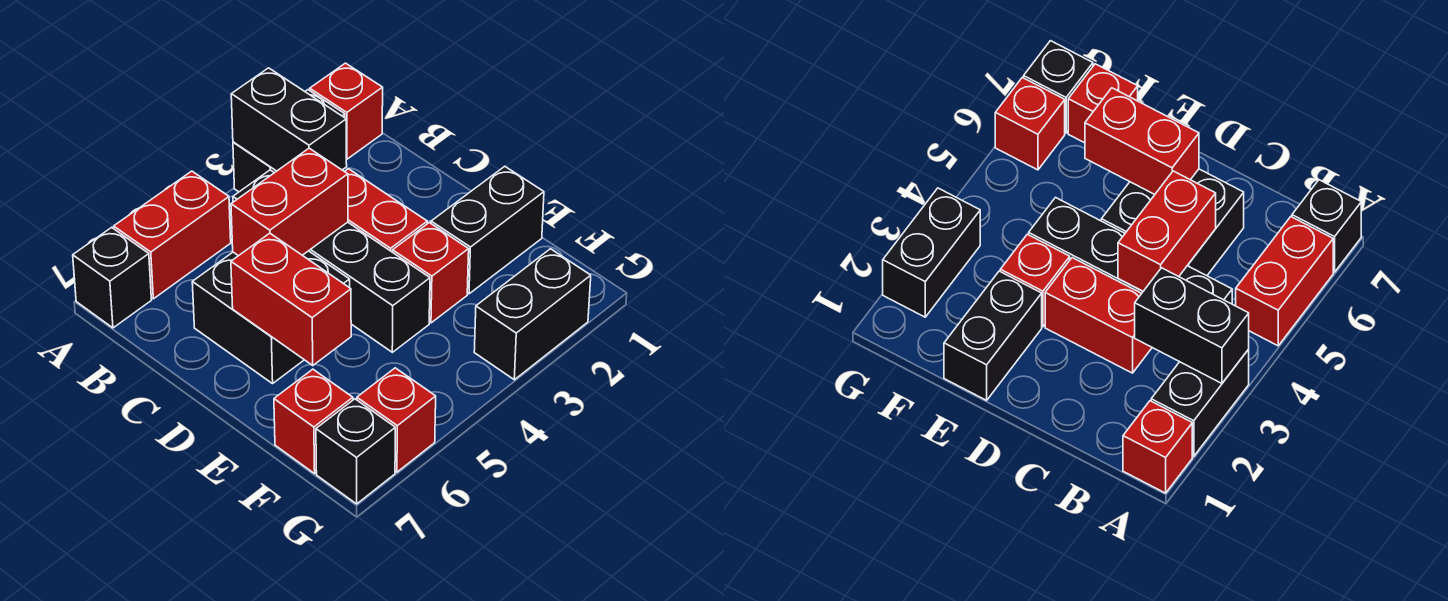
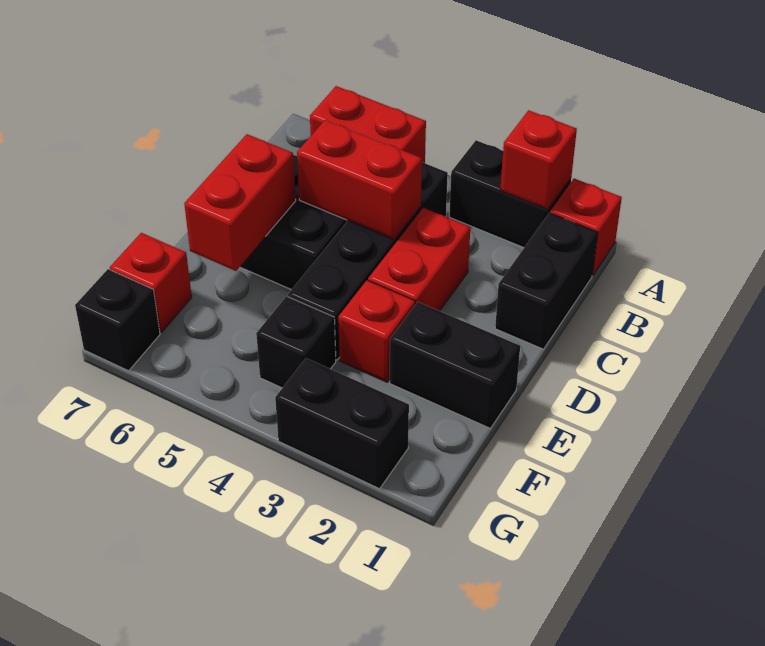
black 1x2 brick [231,68,347,171] -> black 1x2 brick moved to [495,213,598,349]
black 1x1 brick [73,227,151,328] -> black 1x1 brick moved to [256,296,336,388]
red 1x1 brick [357,368,436,472] -> red 1x1 brick moved to [500,110,577,209]

